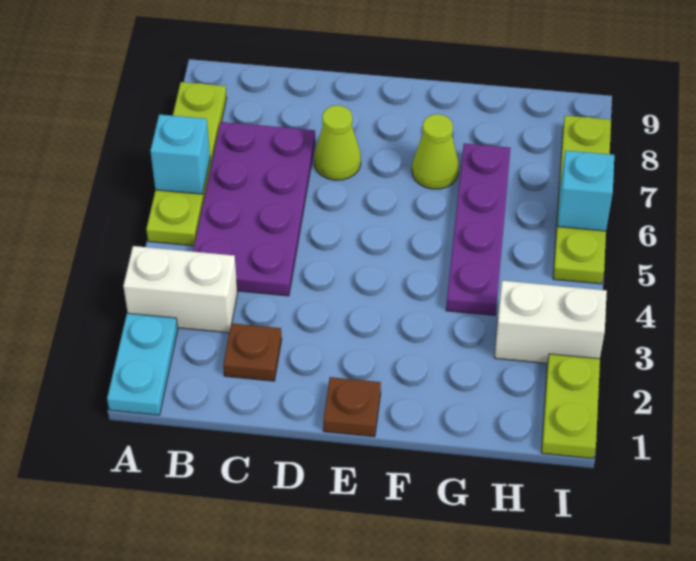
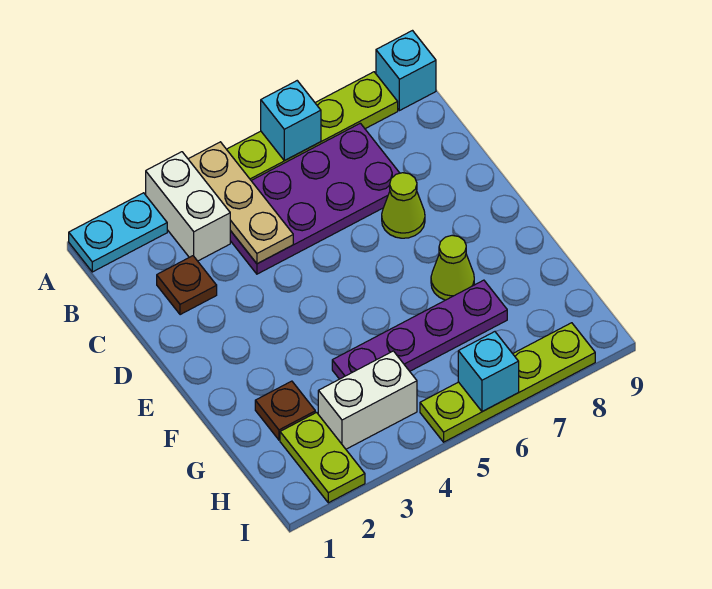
none -> tan 1x3 plate [188,142,293,264]
none -> cyan 1x1 brick [376,31,436,111]
brown 1x1 plate [323,377,381,437] -> brown 1x1 plate moved to [255,381,315,440]
white 1x2 brick [494,281,607,363] -> white 1x2 brick turned to [318,351,417,449]
lime 1x2 plate [541,354,600,459] -> lime 1x2 plate turned to [280,413,365,503]

